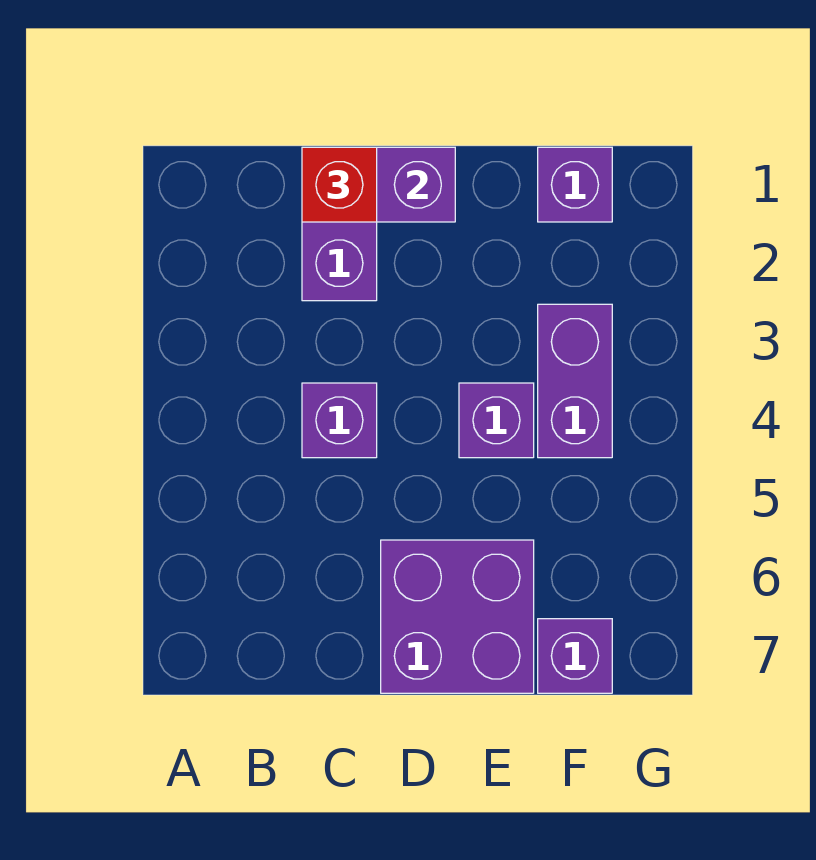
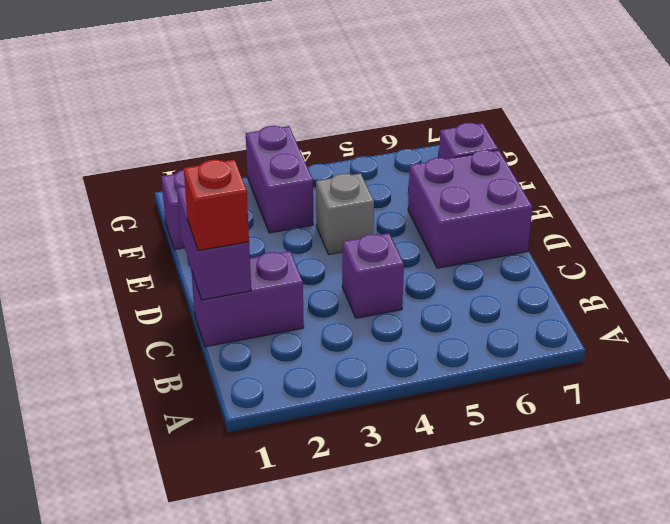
purple 1x1 brick [459,383,534,458] -> grey 1x1 brick [316,173,374,255]
purple 1x2 brick [538,304,612,458] -> purple 1x2 brick turned to [246,126,313,233]

